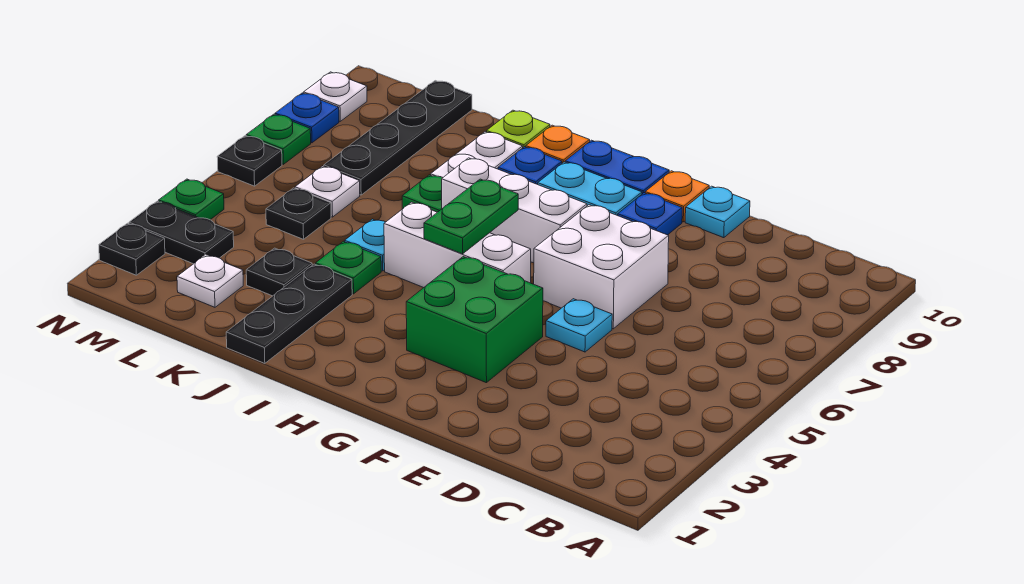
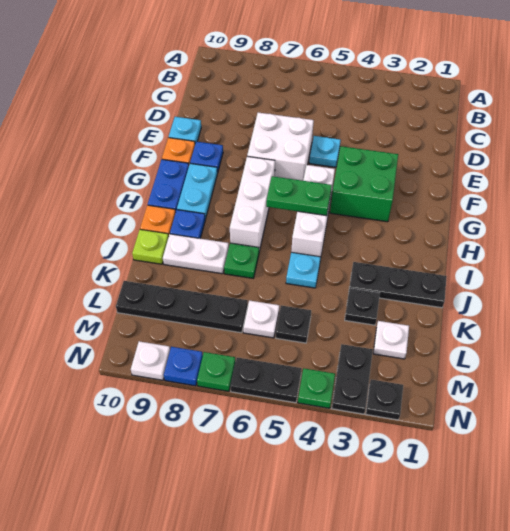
green 1x1 plate [315,241,381,294] -> none
black 1x1 plate [217,136,282,186] -> black 1x2 plate [230,358,302,403]

